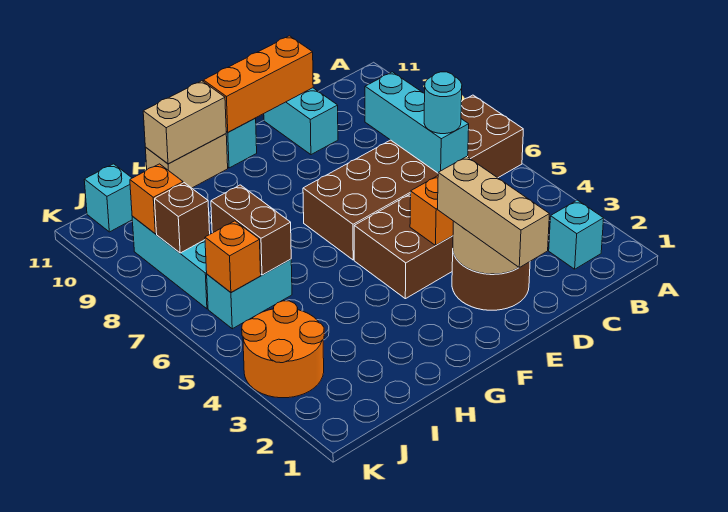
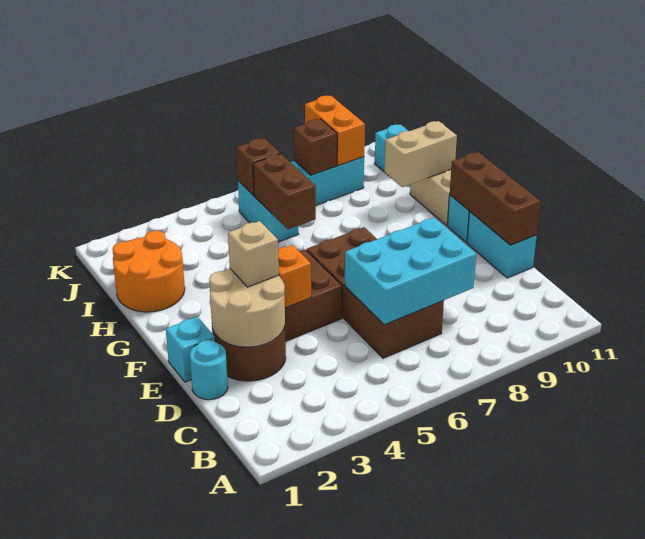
brown 2x6 brick [303,95,523,260] -> brown 2x4 brick [307,227,444,358]
cyan 1x1 brick [549,200,604,269] -> cyan 1x1 brick moved to [166,317,215,382]
cyan 1x3 brick [365,72,469,173] -> cyan 2x3 brick [345,217,476,325]
cyan 1x1 round brick [424,72,462,134] -> cyan 1x1 round brick moved to [190,340,228,400]
cyan 1x2 brick [264,88,338,155] -> cyan 1x2 brick turned to [467,212,537,278]
orange 1x3 brick [203,36,313,132] -> brown 1x3 brick [450,152,541,245]
tan 1x3 brick [438,157,549,267] -> tan 1x1 brick [228,221,279,287]
tan 1x2 brick [143,81,226,164] -> tan 1x2 brick turned to [384,121,457,187]
brown 1x2 brick [211,185,291,275] -> brown 1x2 brick turned to [253,154,316,229]
orange 2x2 round brick [242,301,324,398] -> orange 2x2 round brick moved to [113,230,185,312]
orange 1x1 brick [205,221,261,292] -> brown 1x1 brick [236,138,280,195]
orange 1x1 brick [130,164,183,234] -> orange 1x2 brick [305,95,365,165]

